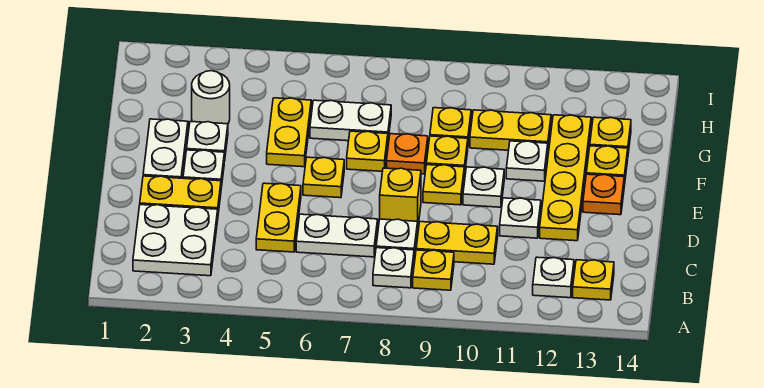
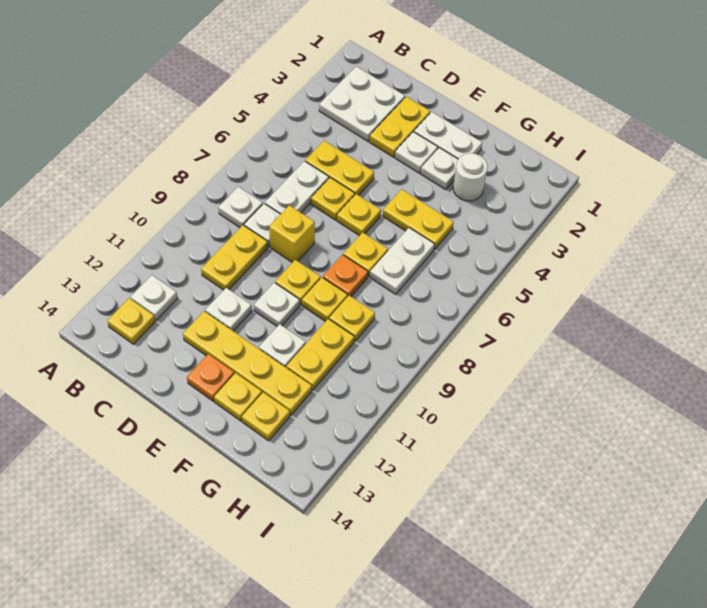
yellow 1x1 plate [413,250,454,290] -> yellow 1x1 plate moved to [311,178,355,220]

